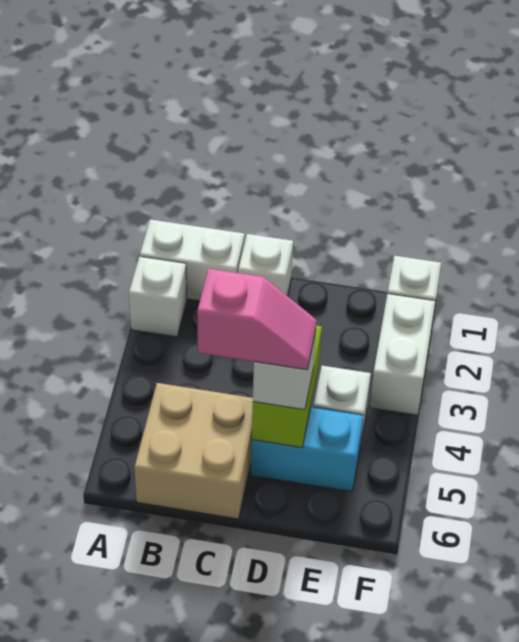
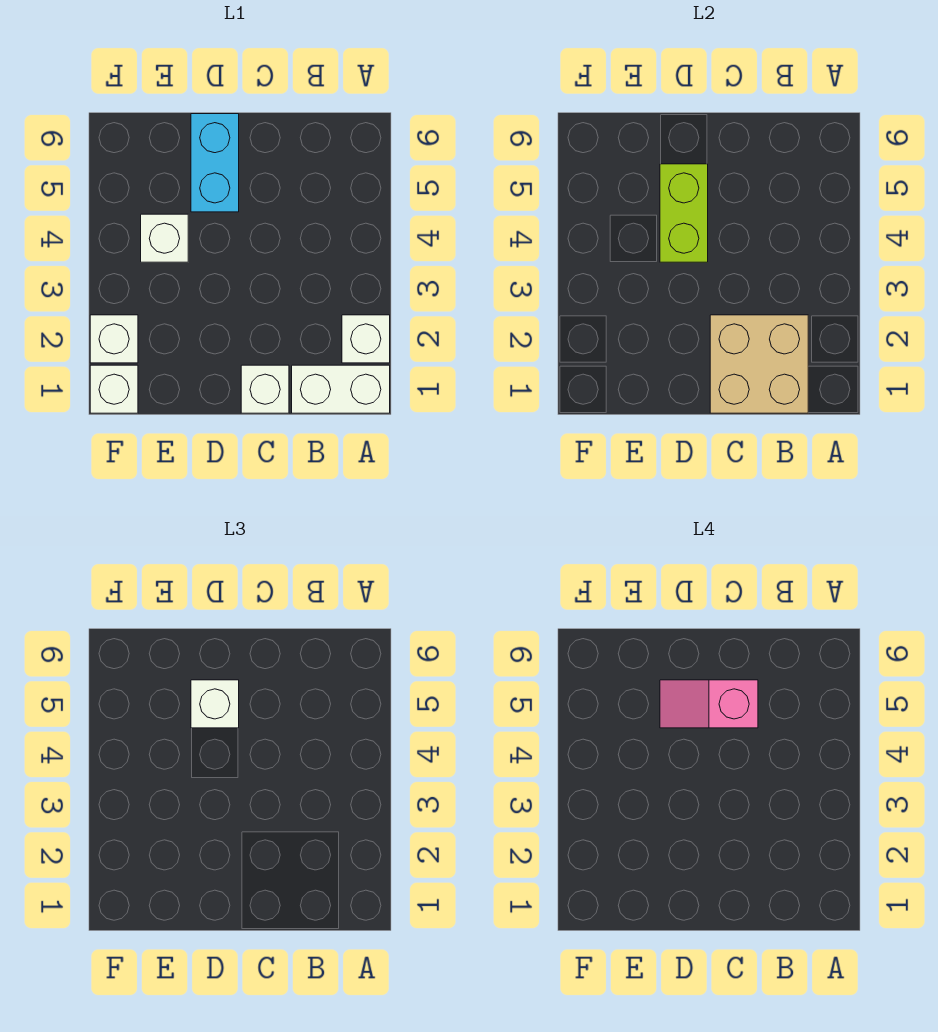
tan 2x2 brick [134,383,253,519] -> tan 2x2 brick moved to [710,315,808,413]
cyan 1x2 brick [251,407,363,492] -> cyan 1x2 brick turned to [191,114,239,212]
white 1x2 brick [370,294,435,415] -> white 1x1 brick [90,315,138,363]

